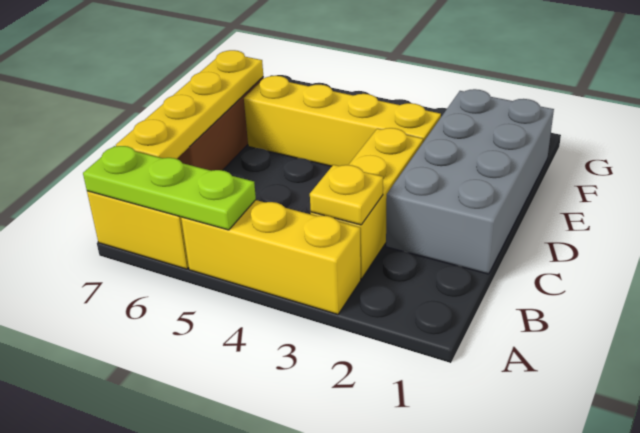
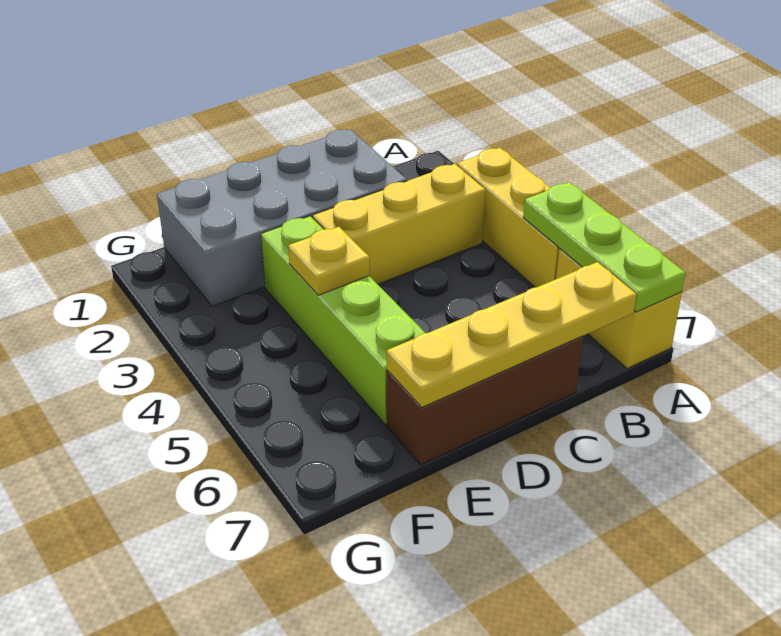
yellow 1x1 plate [310,165,383,225] -> yellow 1x1 plate moved to [288,227,370,295]
yellow 1x4 brick [244,76,441,166] -> lime 1x4 brick [261,216,425,425]

